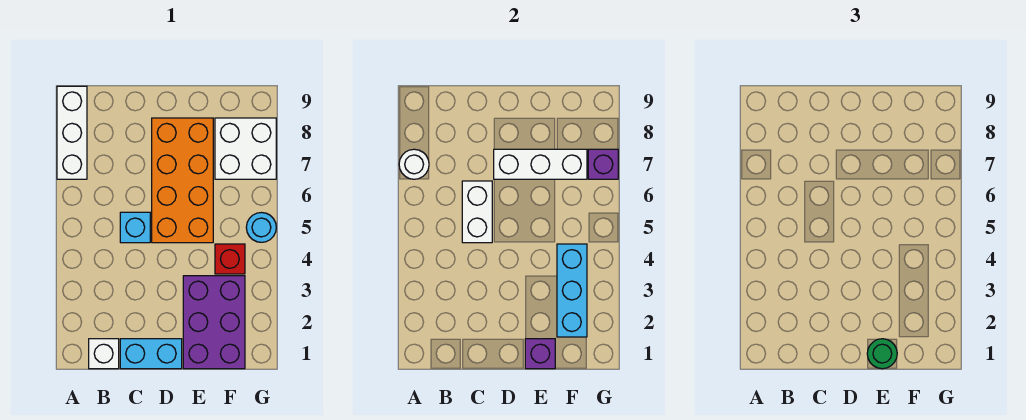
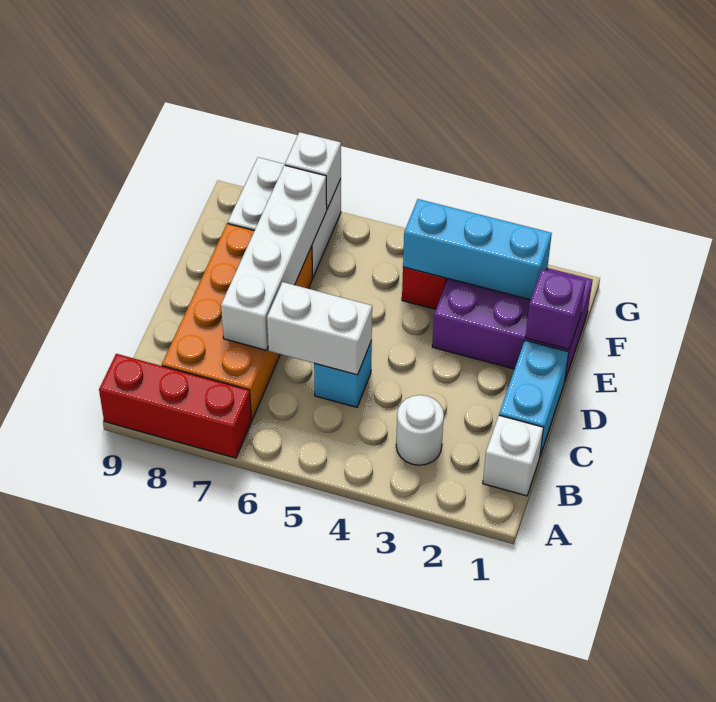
white 1x3 brick [57,86,87,179] -> red 1x3 brick [99,354,252,458]
white 1x1 round brick [399,149,429,179] -> white 1x1 round brick moved to [396,395,444,465]
orange 2x4 brick [152,118,213,243] -> orange 2x4 brick turned to [162,224,313,420]
white 1x3 brick [494,149,587,179] -> white 1x4 brick [221,165,327,350]
green 1x1 round brick [867,339,897,369] -> none
cyan 1x1 round brick [246,213,276,242] -> none
purple 1x1 brick [588,149,618,179] -> white 1x1 brick [285,132,341,209]

